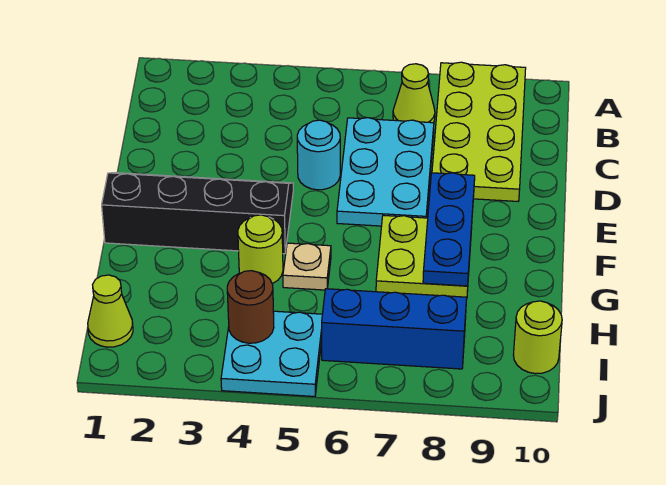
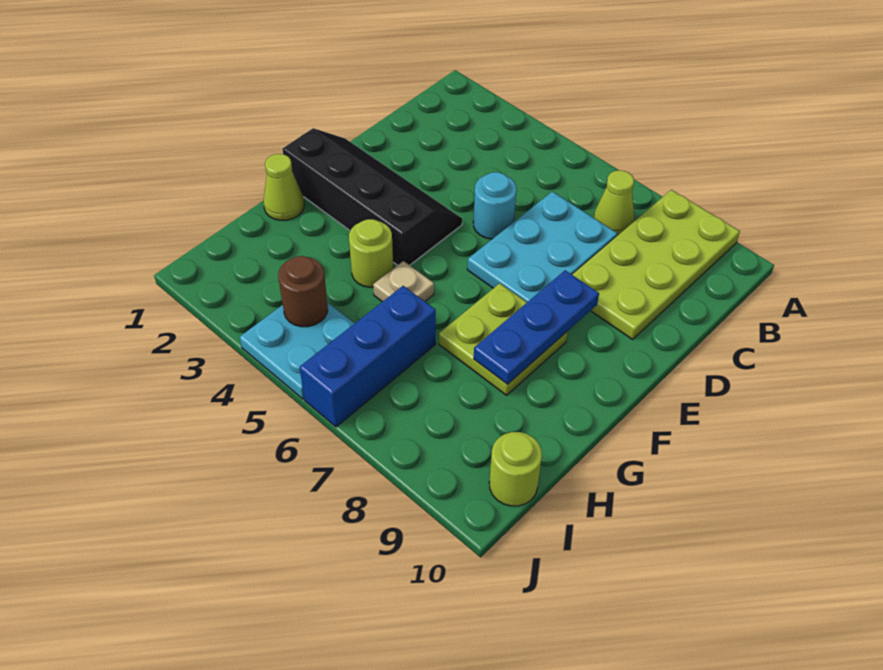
lime 1x1 cone [88,275,133,347] -> lime 1x1 cone moved to [263,154,304,220]
blue 1x3 brick [322,289,467,369] -> blue 1x3 brick turned to [300,286,436,427]

